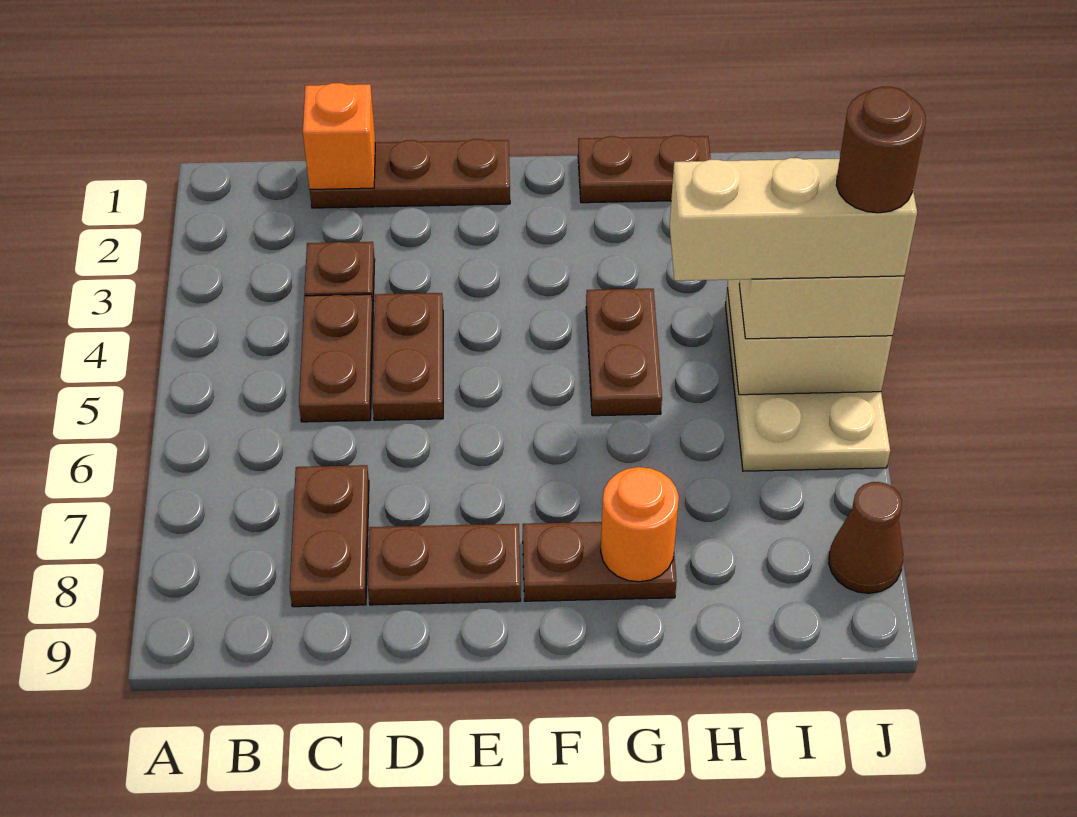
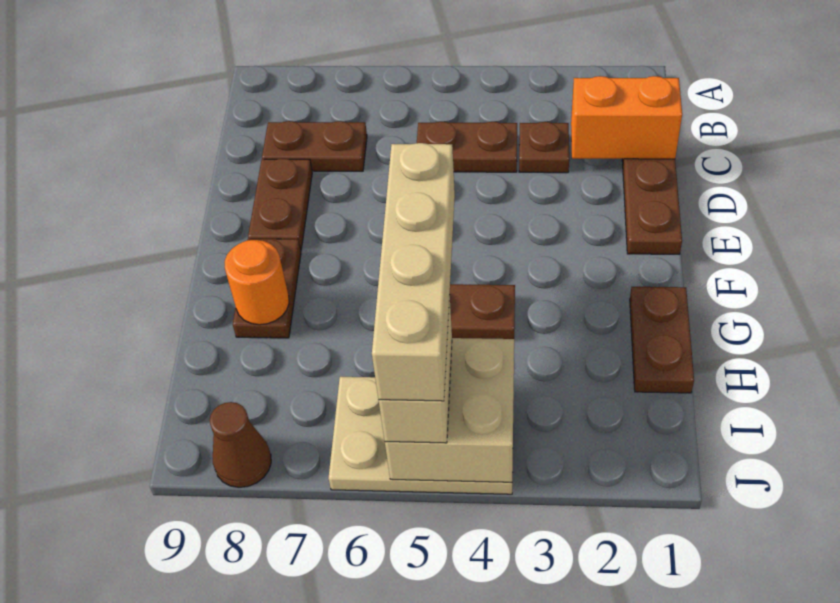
orange 1x1 brick [303,83,375,189] -> orange 1x2 brick [571,76,682,159]
brown 1x2 plate [372,293,443,420] -> none
tan 1x3 brick [670,158,917,281] -> tan 1x4 brick [372,143,455,401]
brown 1x1 round brick [836,87,926,213] -> none

